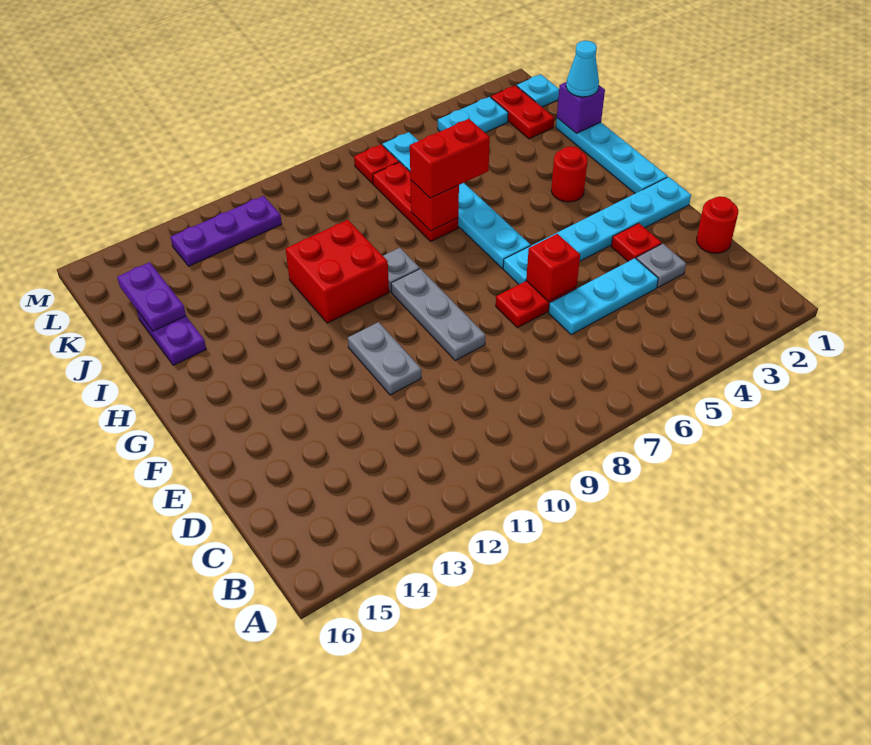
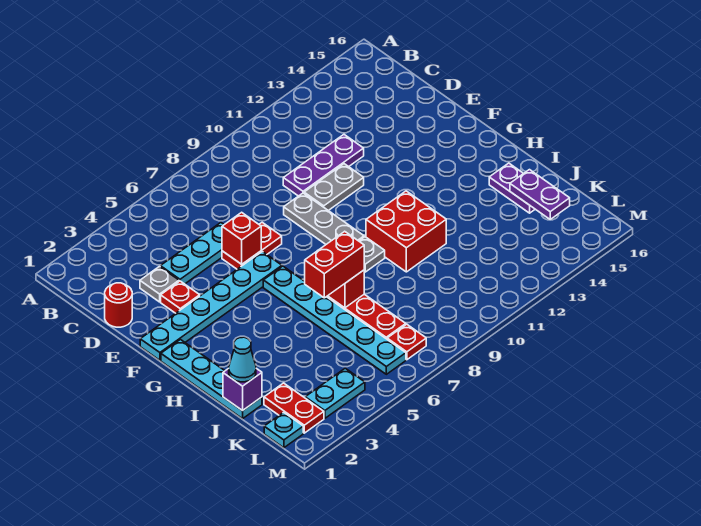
grey 1x2 plate [348,322,421,395] -> grey 1x2 plate turned to [304,164,364,211]
red 1x1 round brick [551,146,588,202] -> none
purple 1x3 plate [171,196,282,266] -> purple 1x3 plate moved to [283,135,364,196]

